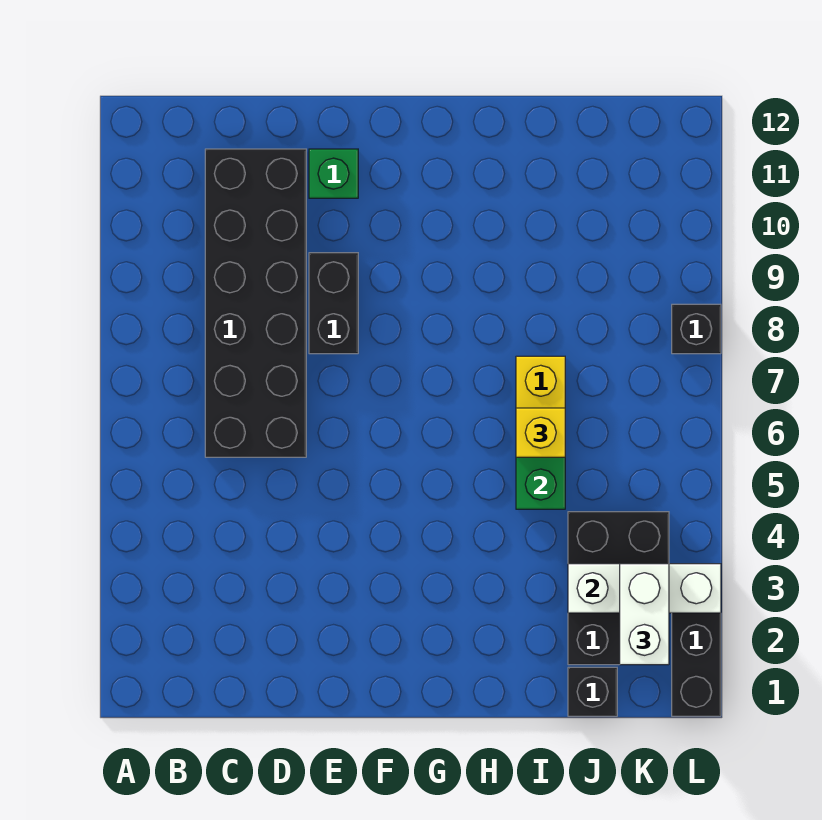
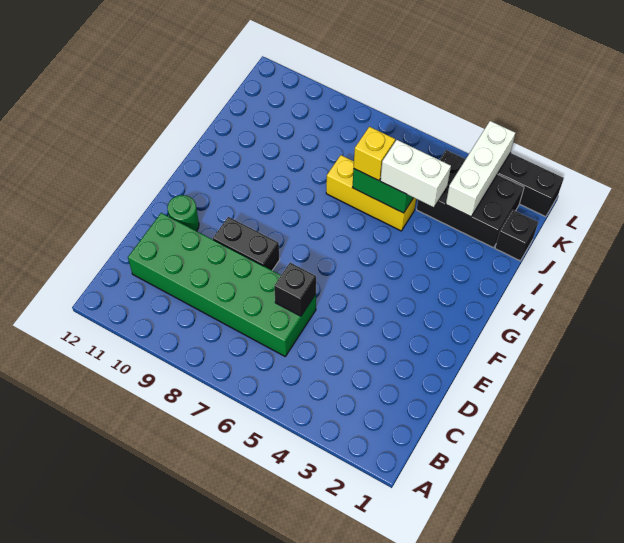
black 2x6 brick [205,149,306,457] -> green 2x6 brick [128,213,316,356]
green 1x1 brick [309,149,358,198] -> green 1x1 round brick [168,195,199,231]
white 1x2 brick [620,564,669,665] -> white 1x2 brick moved to [380,140,451,207]
black 1x1 brick [672,304,721,354] -> black 1x1 brick moved to [274,263,316,316]

